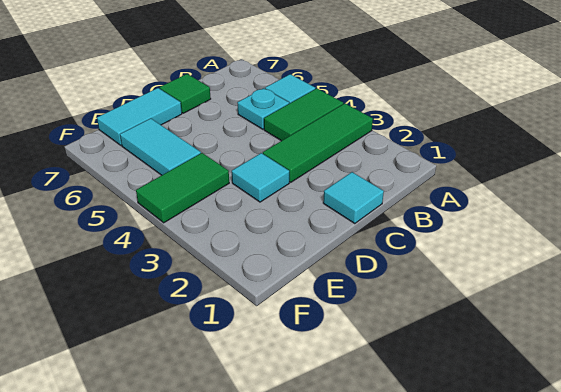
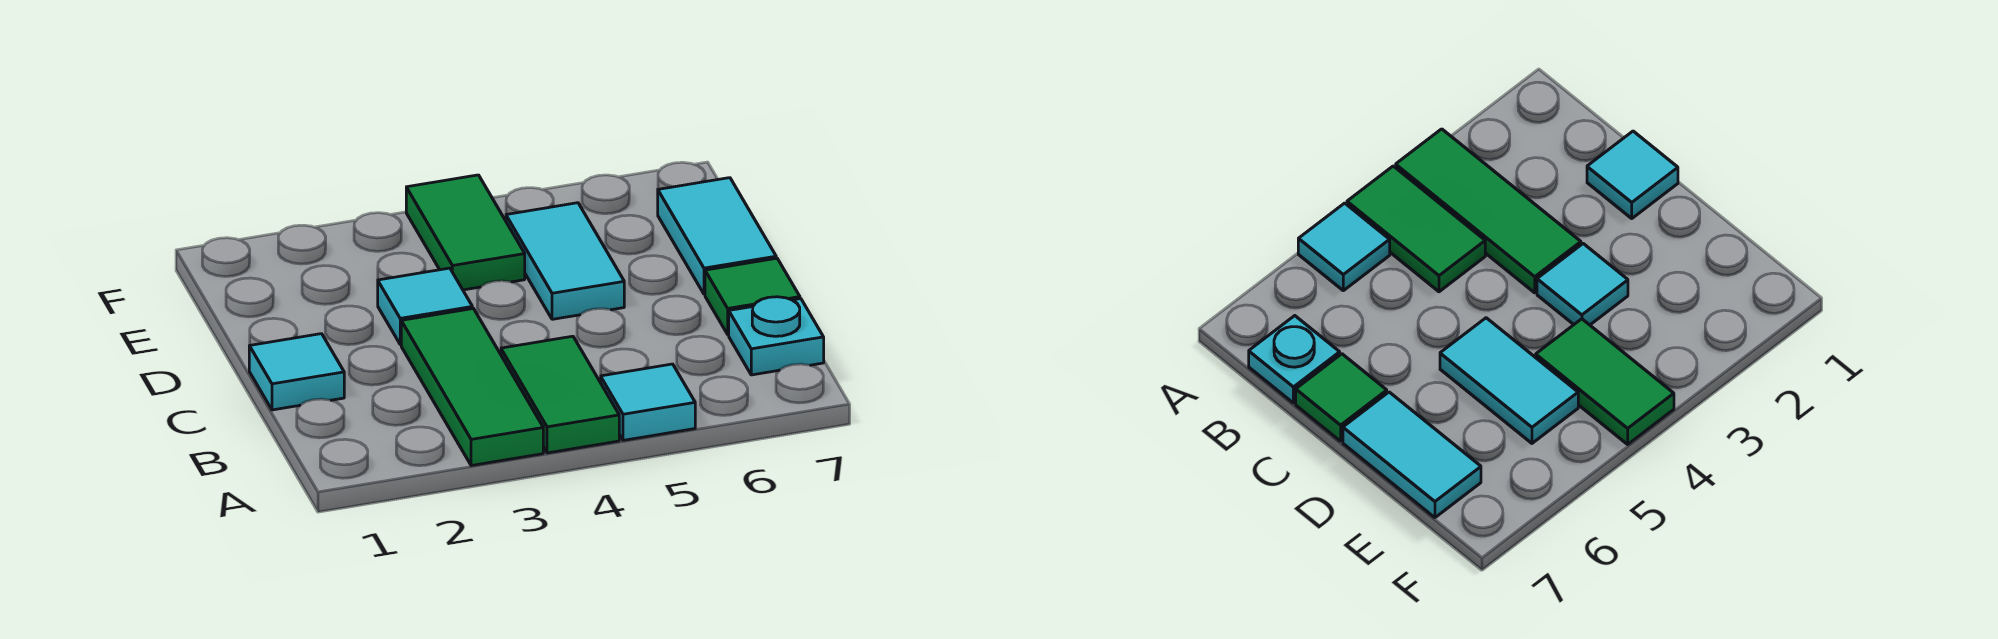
cyan 1x1 plate [237,88,289,129] -> cyan 1x1 plate moved to [729,297,824,375]
cyan 1x2 tile [120,119,201,175] -> cyan 1x2 tile turned to [506,203,624,319]

